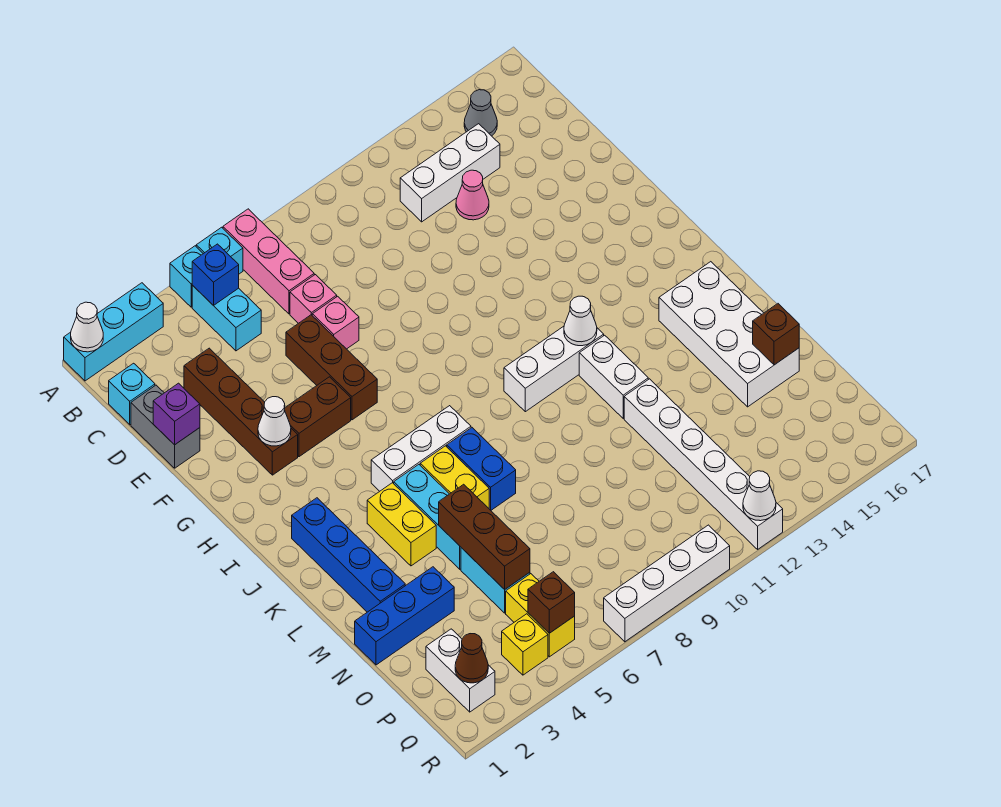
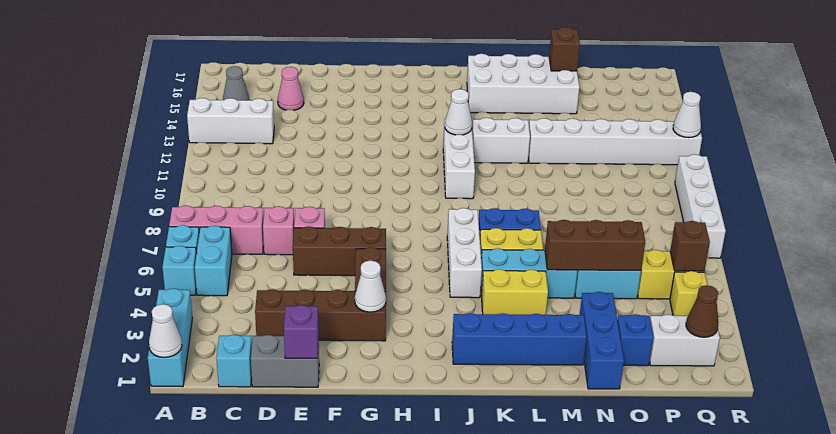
cyan 1x2 brick [192,285,261,351] -> cyan 1x2 brick turned to [195,226,232,296]
blue 1x1 brick [192,244,239,306] -> blue 1x1 brick moved to [617,314,653,366]
white 1x3 brick [400,124,500,222] -> white 1x3 brick turned to [187,98,274,144]
pink 1x1 cone [456,170,489,220] -> pink 1x1 cone moved to [278,67,304,110]

